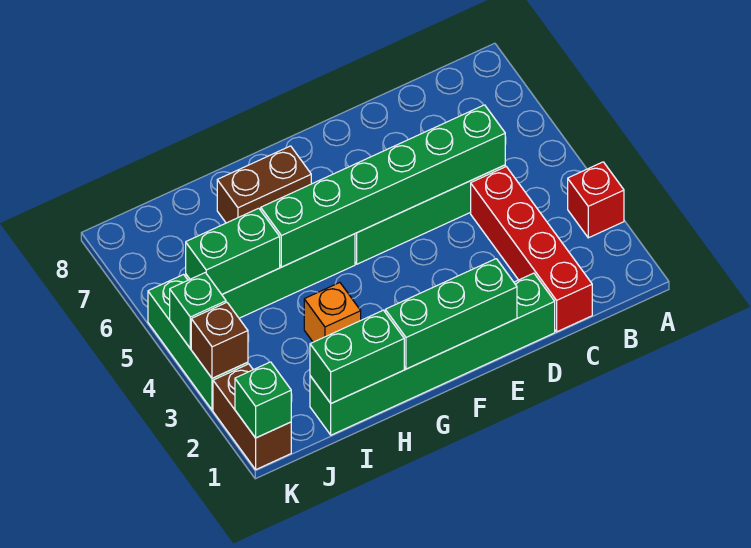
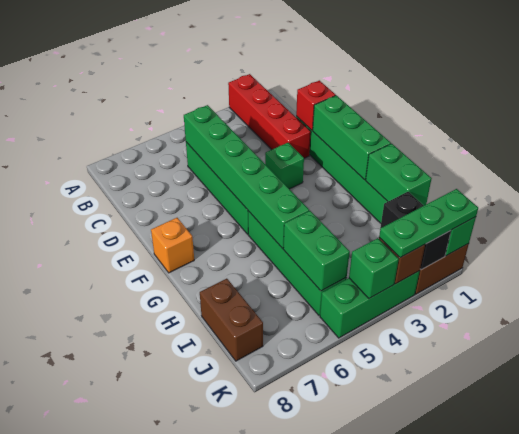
red 1x1 brick [568,162,624,238] -> red 1x1 brick moved to [296,80,336,130]
red 1x4 brick [471,167,592,332] -> red 1x4 brick turned to [228,74,311,158]
none -> green 1x1 brick [265,143,304,189]
brown 1x2 brick [217,146,311,223] -> brown 1x2 brick moved to [200,279,263,361]
orange 1x1 brick [304,283,361,342] -> orange 1x1 brick moved to [151,218,194,273]
none -> black 1x2 brick [380,192,451,270]
none -> green 1x3 plate [379,189,478,258]

